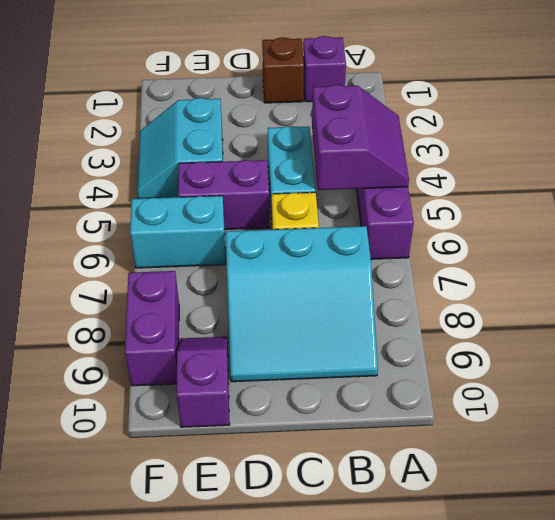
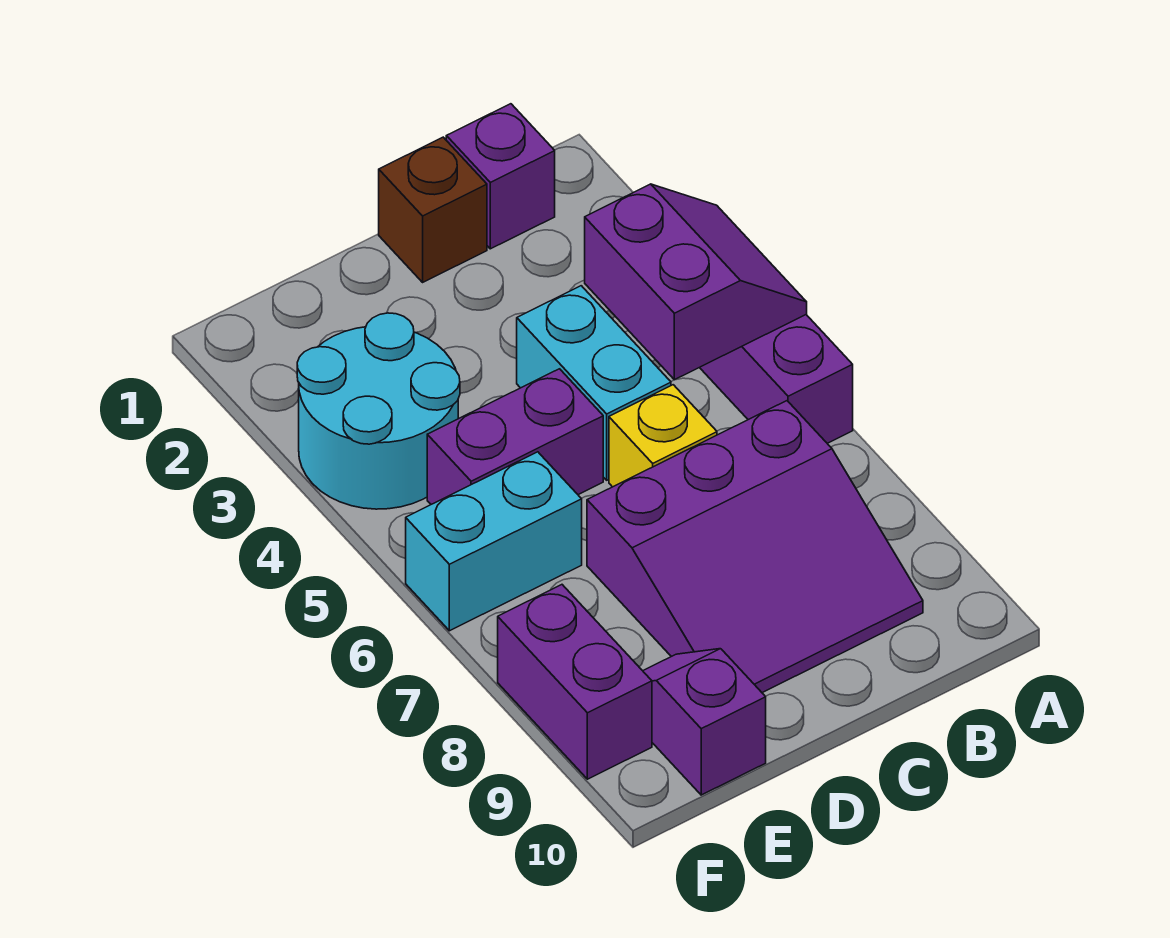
cyan 3x3 slope [226,226,378,382] -> purple 3x3 slope [587,401,923,693]
cyan 2x2 slope [137,98,223,199] -> cyan 2x2 round brick [297,313,460,509]

